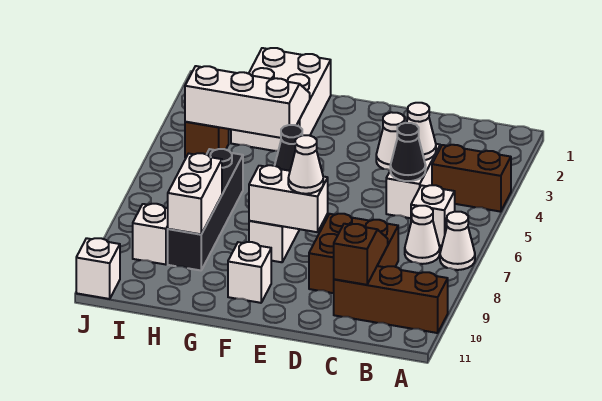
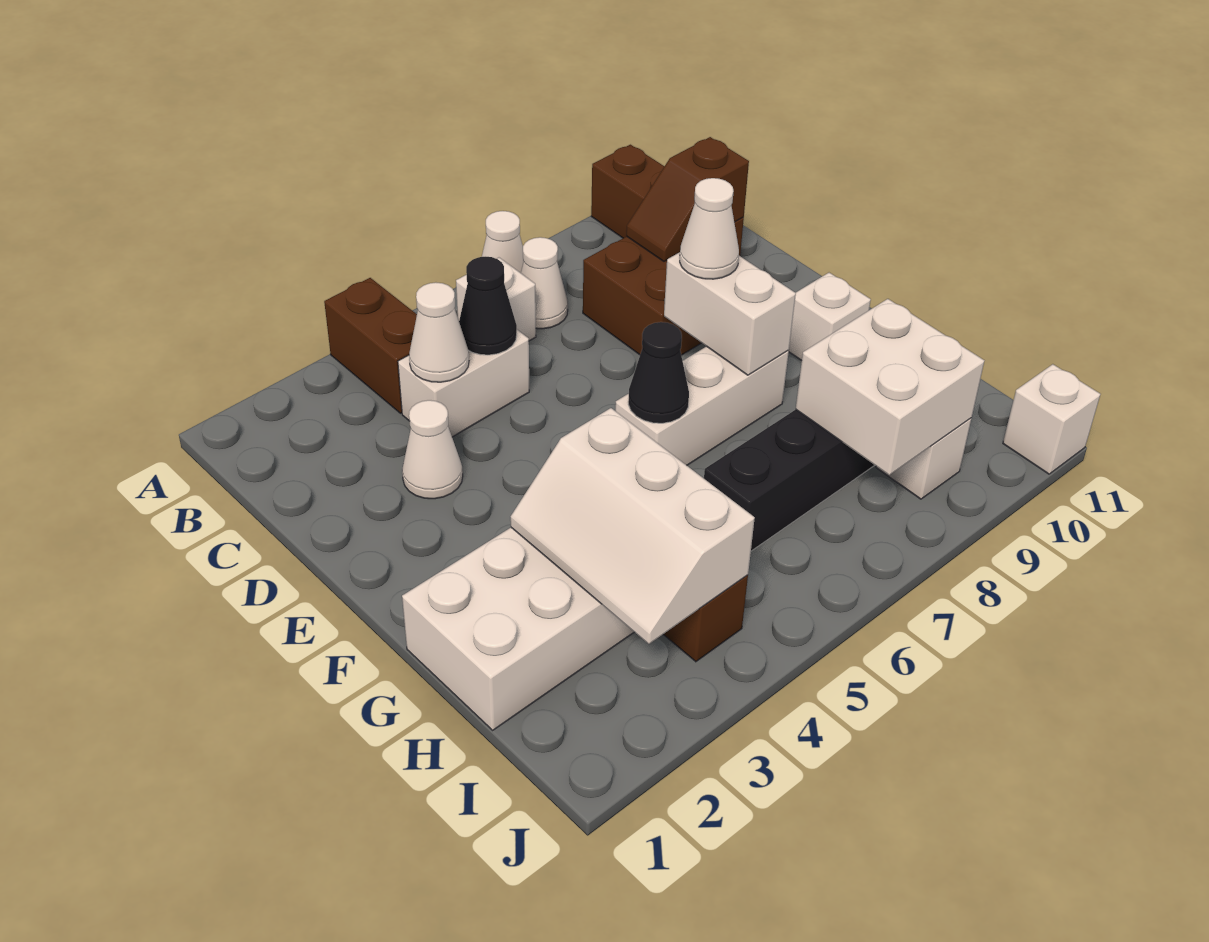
white 1x2 brick [168,153,222,234] -> white 2x2 brick [796,299,984,475]

